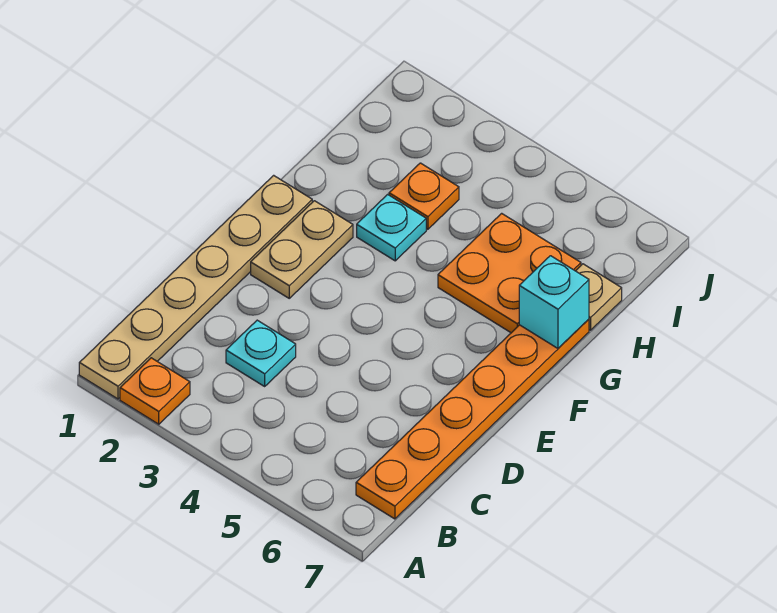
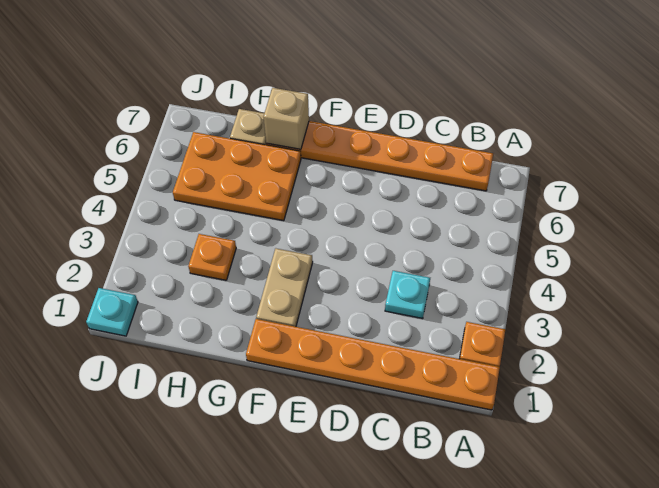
tan 1x6 plate [79,175,312,399] -> orange 1x6 plate [246,319,500,410]
tan 1x2 plate [251,201,353,298] -> tan 1x2 plate turned to [256,249,313,327]
cyan 1x1 plate [357,194,426,261] -> cyan 1x1 plate moved to [86,288,138,336]
orange 2x2 plate [438,213,581,333] -> orange 2x3 plate [173,132,301,221]
cyan 1x1 brick [519,256,589,348] -> tan 1x1 brick [264,88,309,149]

